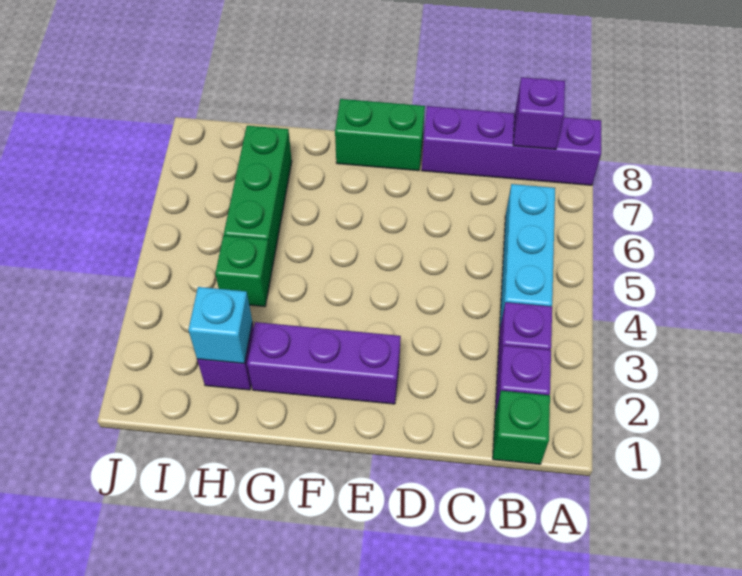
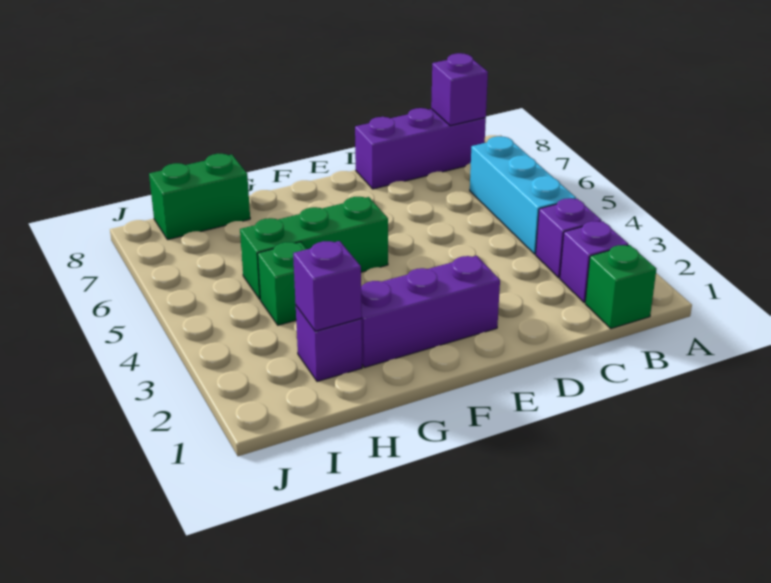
purple 1x4 brick [422,106,601,185] -> purple 1x3 brick [355,108,486,189]
green 1x2 brick [335,99,425,171] -> green 1x2 brick moved to [149,154,250,240]
cyan 1x1 brick [188,287,252,364] -> purple 1x1 brick [293,241,362,331]
green 1x3 brick [224,126,292,267] -> green 1x3 brick turned to [240,197,388,299]

